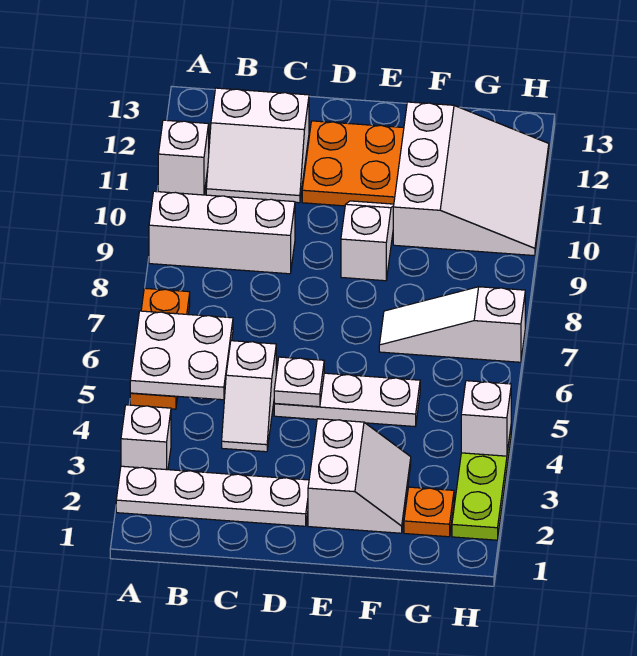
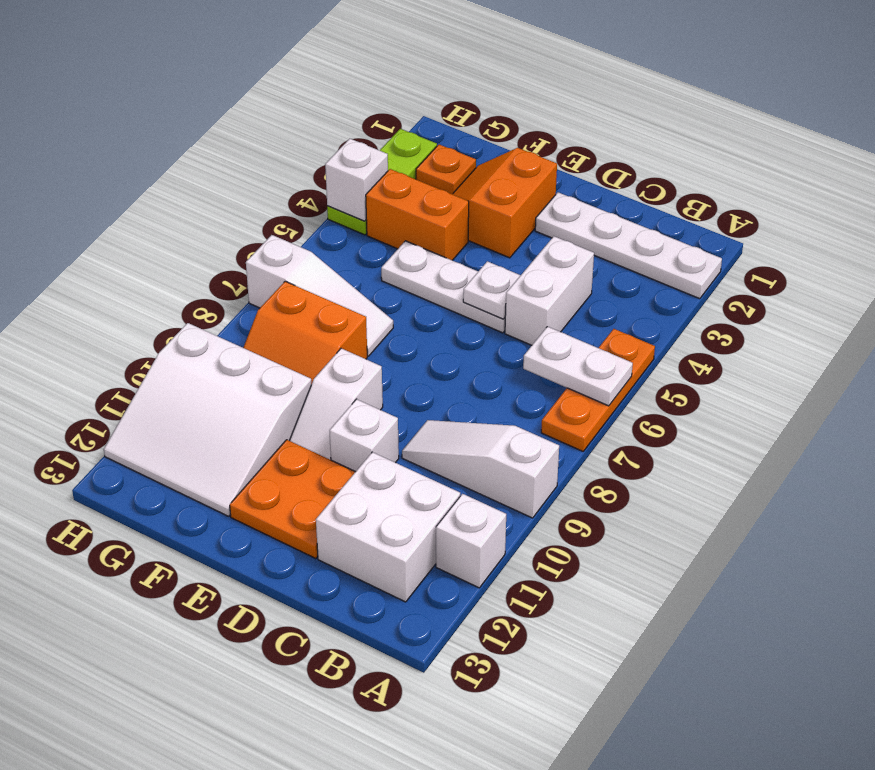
white 1x1 brick [121,405,171,470] -> white 1x1 brick moved to [330,399,399,472]
white 2x2 plate [130,311,233,400] -> white 1x2 plate [523,327,633,406]
white 1x3 brick [149,191,295,274] -> white 1x3 slope [402,420,559,518]
white 2x2 slope [206,88,309,203] -> white 2x2 brick [316,452,460,602]
white 1x2 slope [222,341,276,452] -> white 1x2 brick [505,236,594,345]
white 2x2 slope [308,419,411,533] -> orange 2x2 slope [452,148,557,258]
none -> orange 1x2 brick [366,169,469,260]
none -> orange 2x2 slope [243,281,367,384]
white 3x3 slope [393,102,549,256] -> white 3x3 slope turned to [104,323,311,516]

